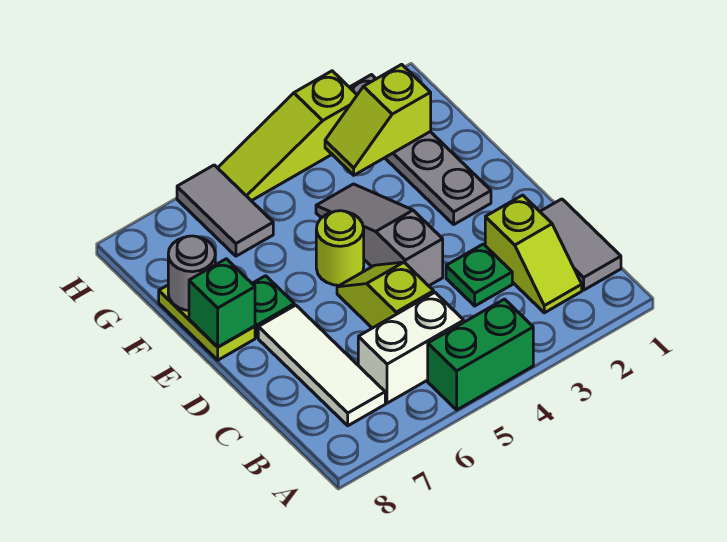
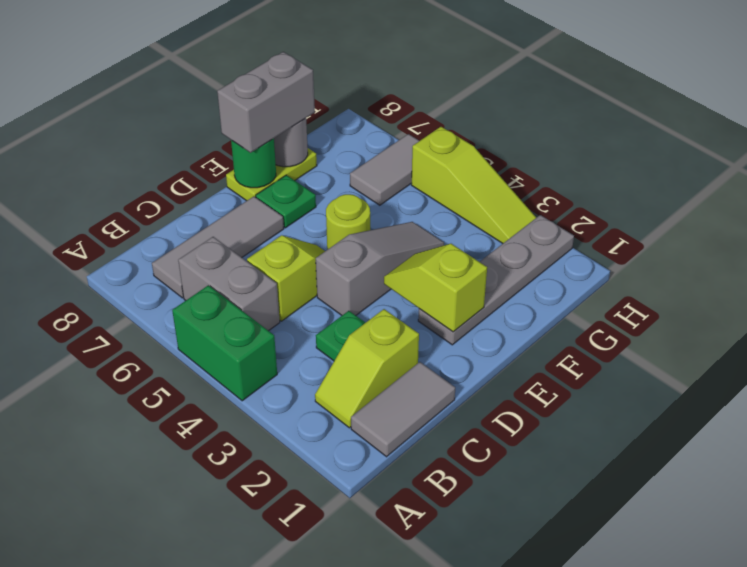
white 1x2 brick [358,292,464,403] -> grey 1x2 brick [178,237,280,331]
white 1x3 tile [258,305,385,426] -> grey 1x3 tile [152,196,284,298]
green 1x1 brick [189,259,255,347] -> green 1x1 round brick [231,138,276,188]
none -> grey 1x2 brick [217,52,315,153]
lime 1x2 slope [325,64,431,175] -> lime 1x2 slope moved to [384,244,487,332]
lime 1x3 slope [218,71,357,201] -> lime 1x3 slope turned to [411,127,536,243]

